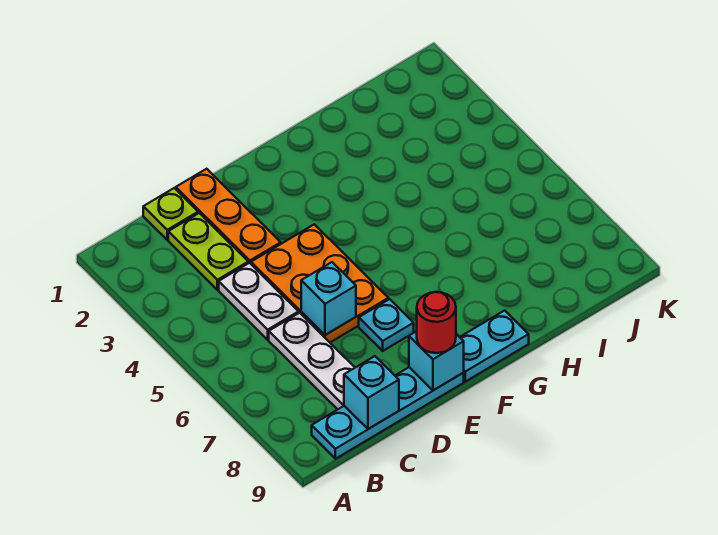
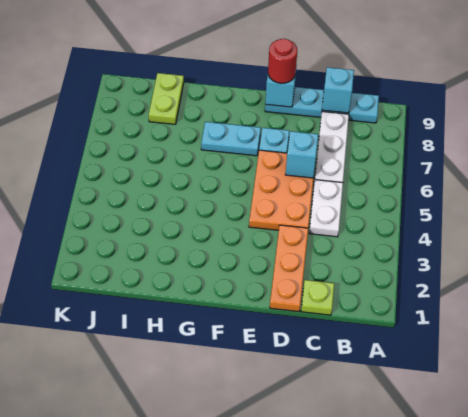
lime 1x2 plate [168,213,248,290] -> lime 1x2 plate moved to [149,73,184,124]
cyan 1x2 plate [460,310,529,382] -> cyan 1x2 plate moved to [201,122,261,156]

